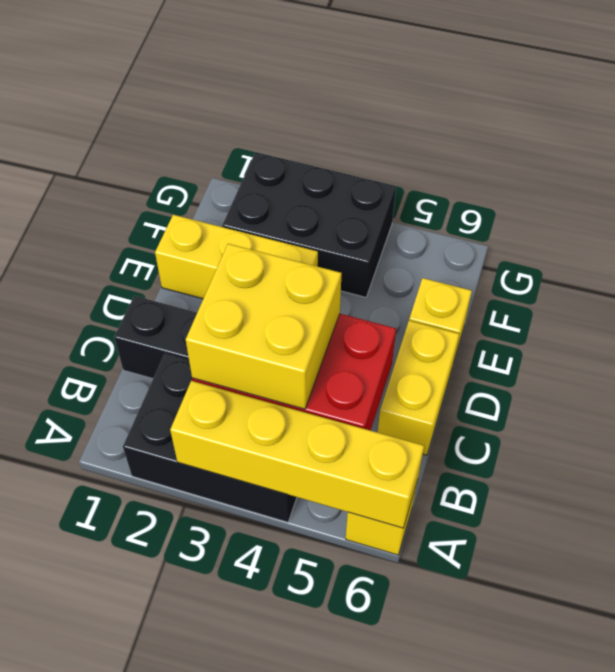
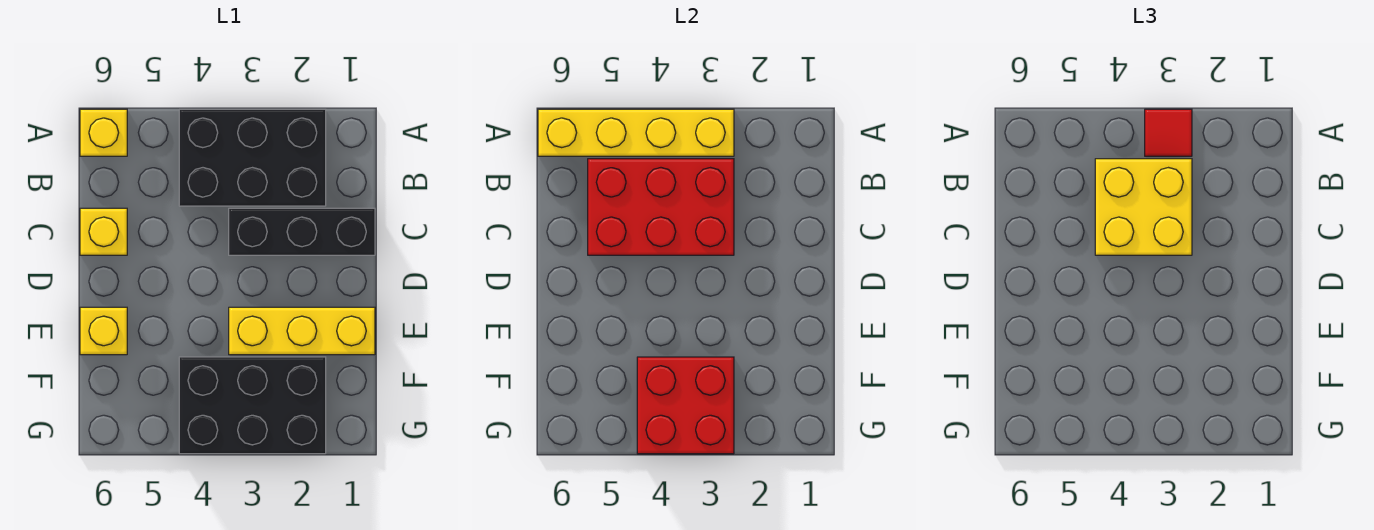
none -> red 1x1 tile [1145,109,1192,156]
yellow 1x2 brick [378,321,459,455] -> yellow 1x1 brick [80,208,127,255]
none -> red 2x2 brick [637,357,734,454]

